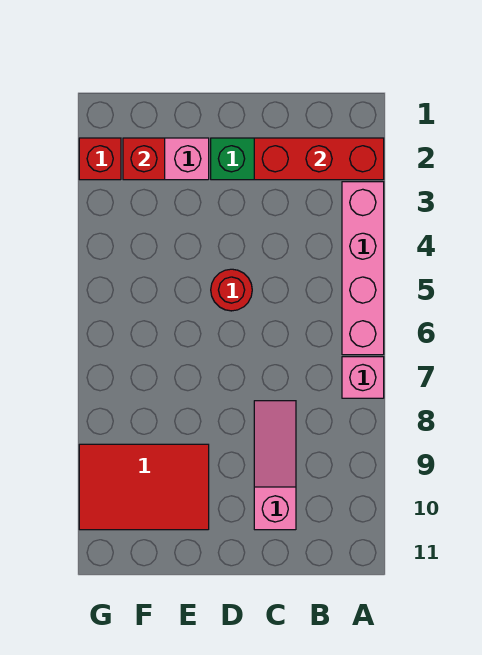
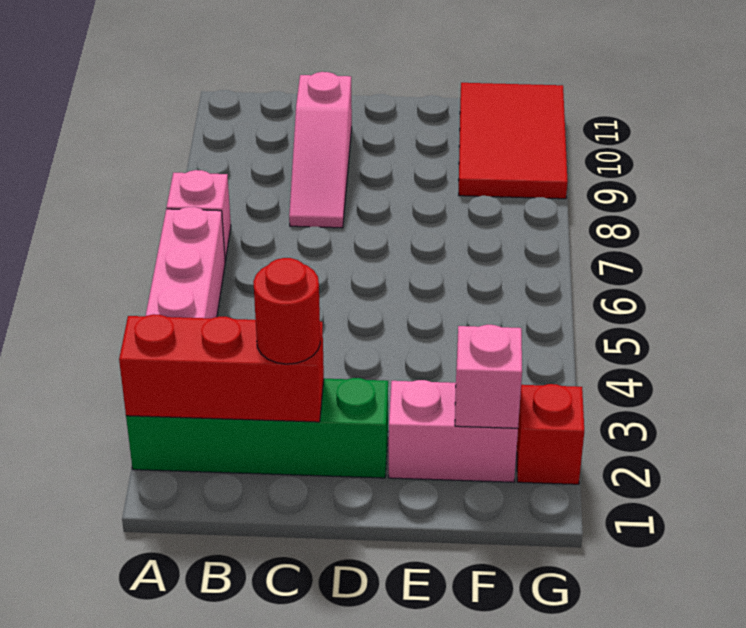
red 1x1 round brick [211,269,252,311] -> red 1x1 round brick moved to [253,258,320,364]
red 2x3 tile [79,444,209,530] -> red 2x3 tile turned to [459,83,568,199]
red 1x1 brick [123,138,165,180] -> pink 1x1 brick [455,325,522,428]

